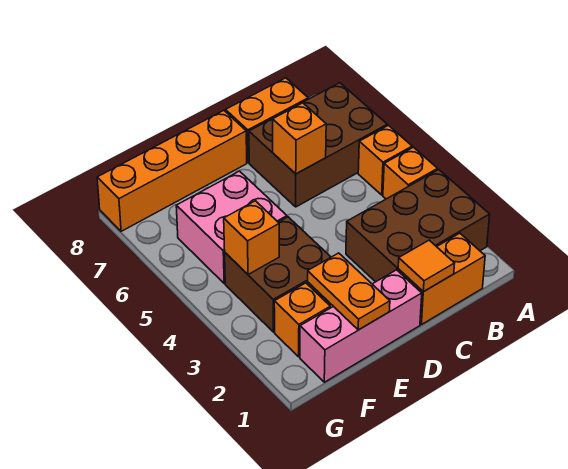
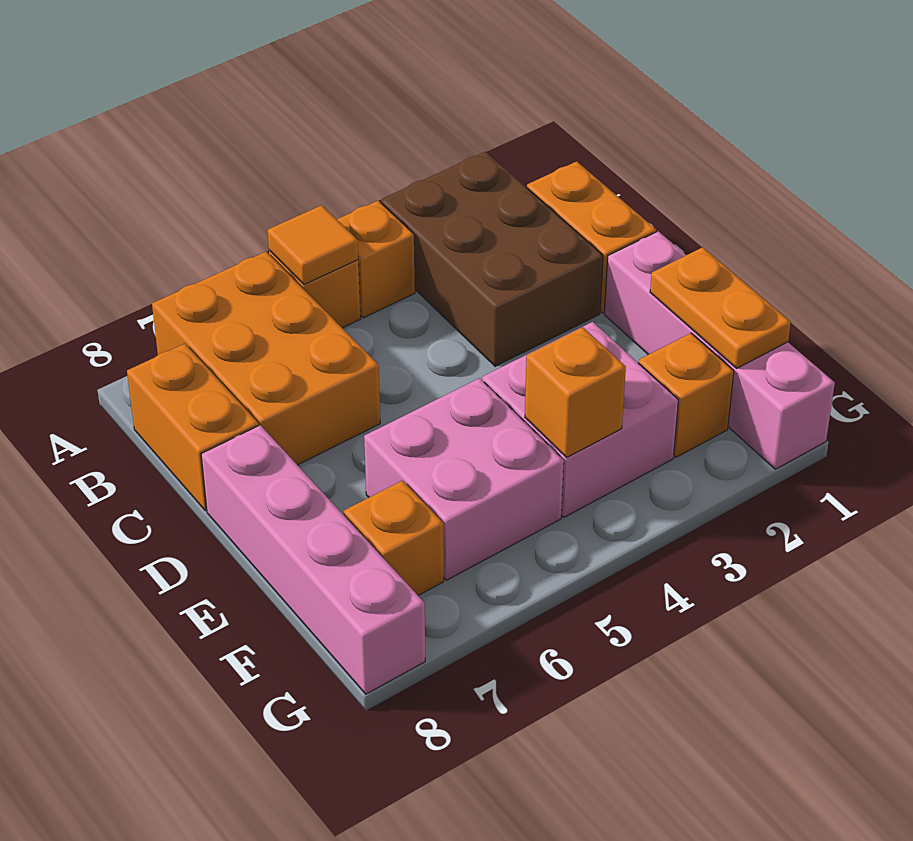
brown 2x3 brick [249,83,387,207] -> orange 2x3 brick [152,252,380,465]
orange 1x1 tile [398,240,455,292] -> orange 1x1 tile moved to [268,205,358,285]
orange 1x1 brick [273,103,326,174] -> orange 1x1 brick moved to [344,481,444,595]
pink 1x3 brick [300,270,422,382] -> pink 1x4 brick [604,231,835,469]
orange 1x4 brick [97,111,247,231] -> pink 1x4 brick [201,425,425,694]
orange 1x2 plate [308,253,390,330] -> orange 1x2 plate turned to [650,247,791,368]
brown 2x2 brick [225,217,331,332] -> pink 2x2 brick [482,322,678,517]

